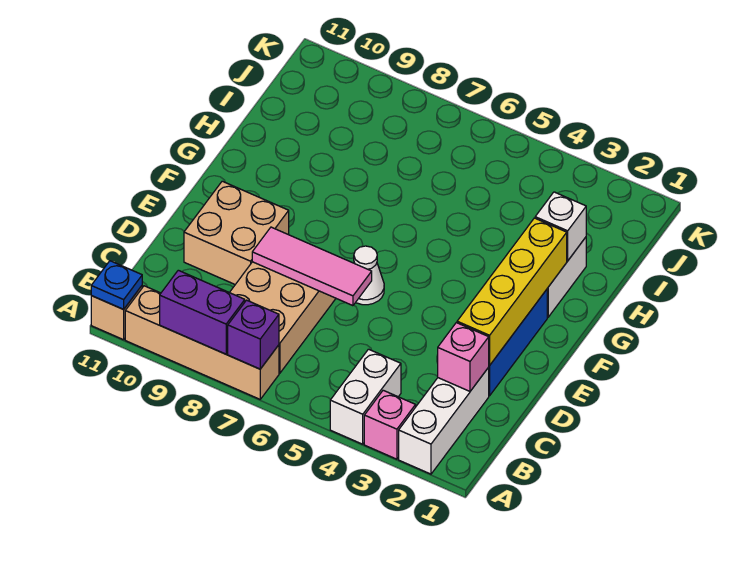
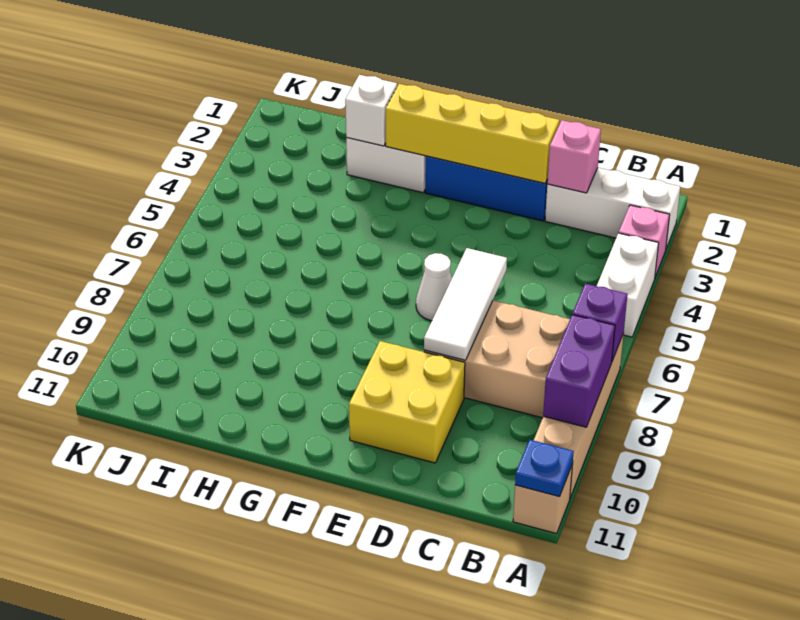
white 1x2 brick [330,349,401,444] -> white 1x2 brick turned to [597,233,659,337]
pink 1x3 tile [252,227,372,306] -> white 1x3 tile [424,248,507,360]
tan 2x2 brick [184,181,289,284] -> yellow 2x2 brick [349,341,465,463]

